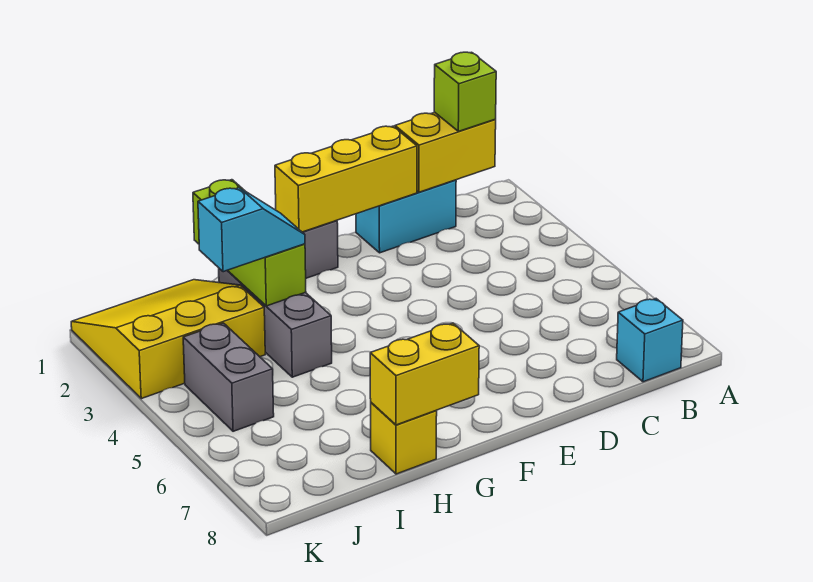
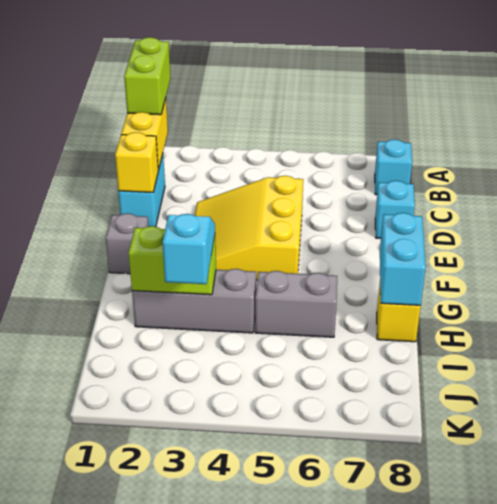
lime 1x1 brick [434,52,496,131] -> lime 1x2 brick [124,37,171,115]
yellow 1x3 brick [275,126,417,232] -> yellow 1x1 brick [115,132,159,192]
none -> cyan 1x1 brick [375,181,415,238]
yellow 1x2 brick [370,323,479,425] -> cyan 1x2 brick [380,213,426,305]
lime 1x3 brick [193,180,306,306] -> lime 1x2 brick [129,226,216,295]
yellow 3x3 slope [71,280,265,399] -> yellow 3x3 slope moved to [195,176,303,280]
grey 1x2 brick [183,323,274,431] -> grey 1x2 brick moved to [255,271,337,337]

